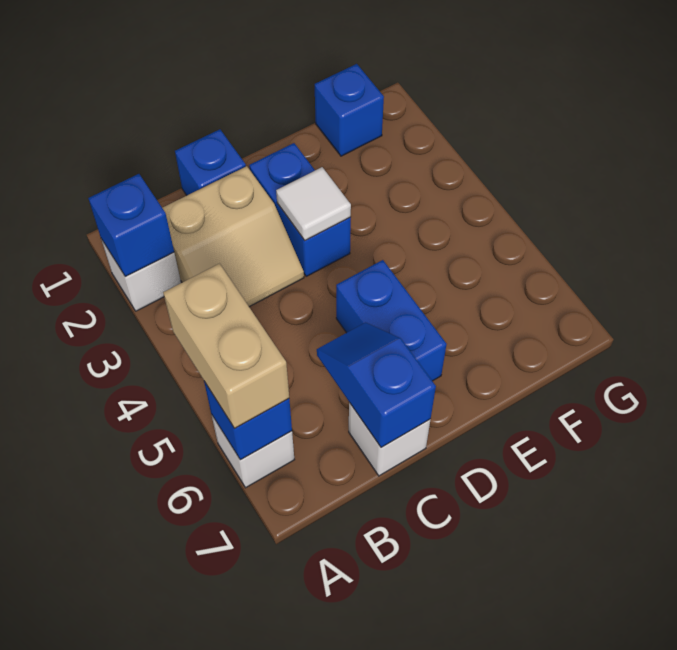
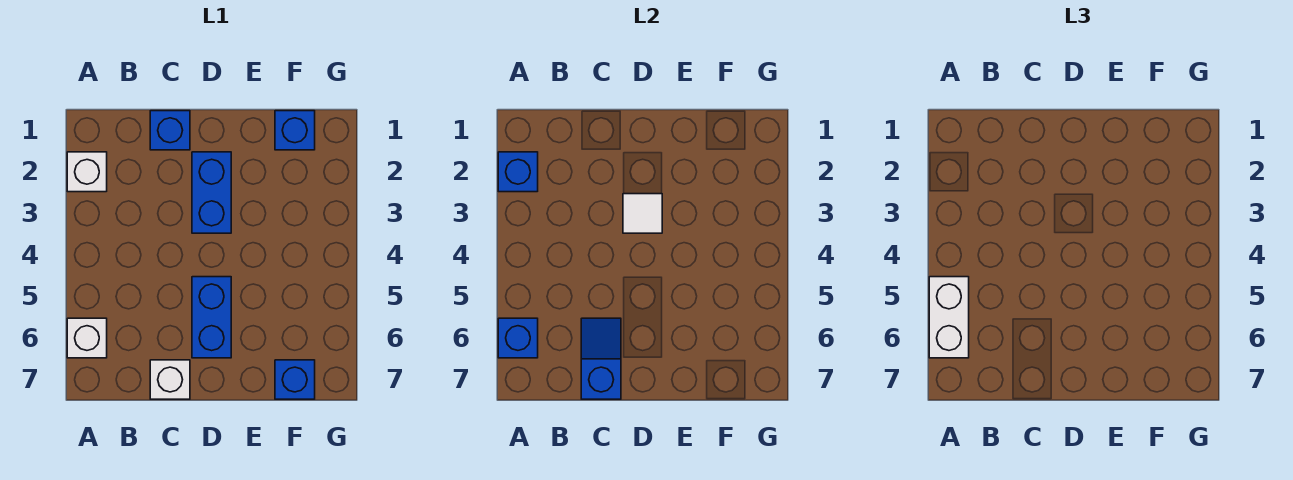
tan 1x2 brick [163,264,289,428] -> white 1x2 brick [929,277,969,358]
tan 2x2 slope [163,166,304,307] -> none
none -> blue 1x1 brick [275,360,315,399]

